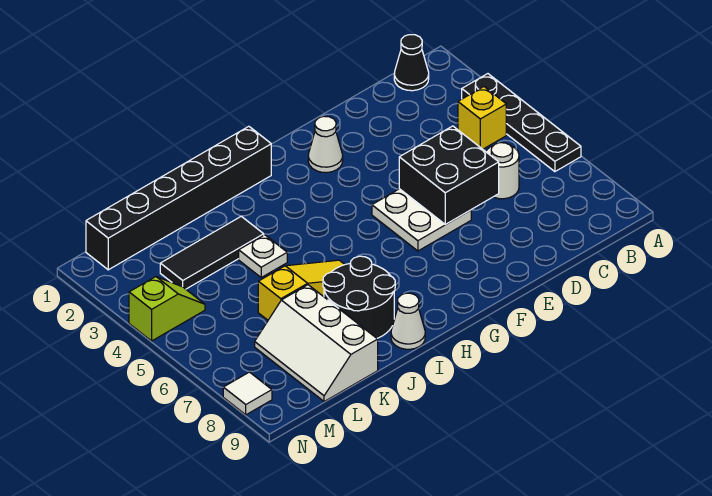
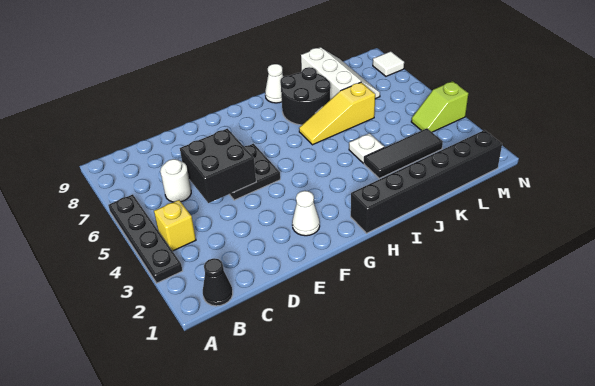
white 2x2 plate [372,189,471,251] -> black 2x2 plate [229,144,280,200]

